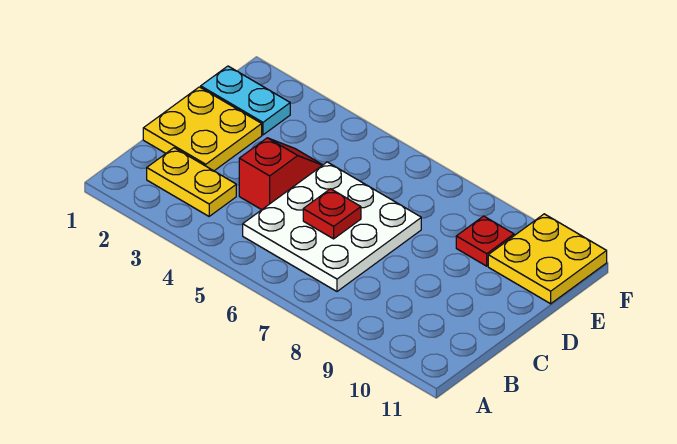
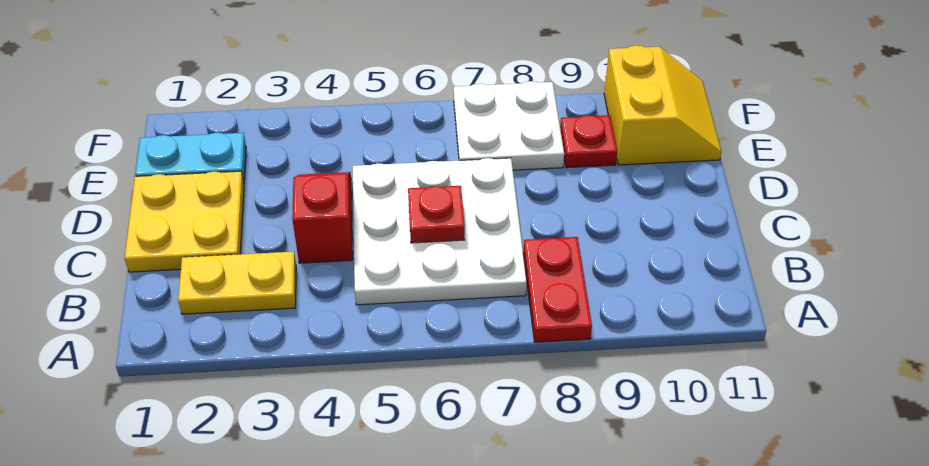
none -> red 1x2 plate [523,237,592,342]
none -> white 2x2 plate [454,81,564,170]
yellow 2x2 plate [488,214,607,304] -> yellow 2x2 slope [604,45,722,165]

